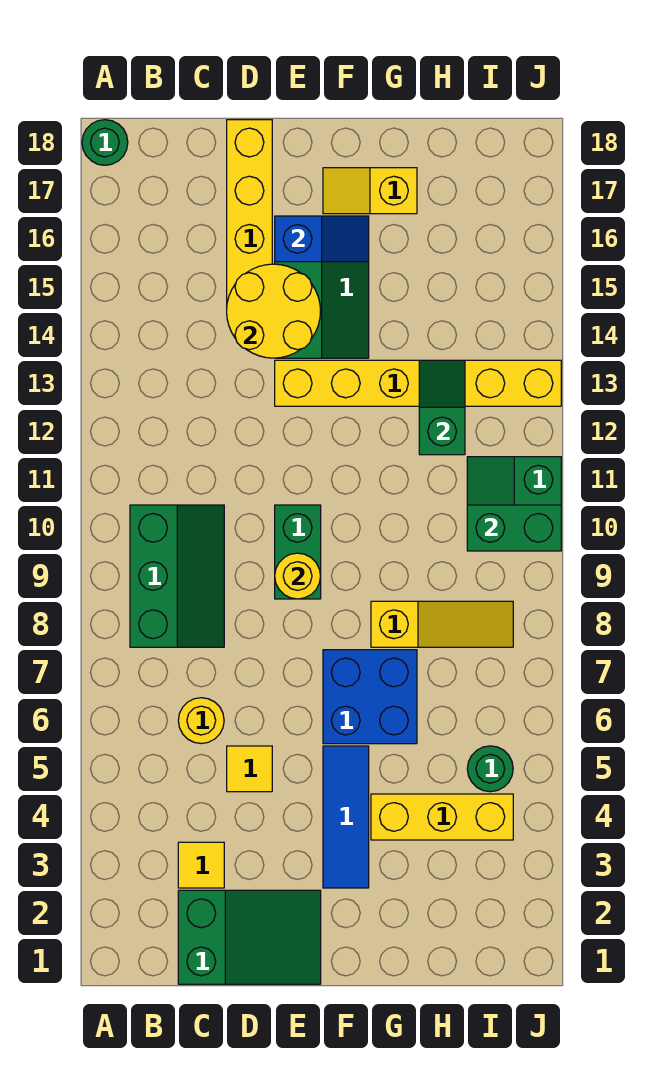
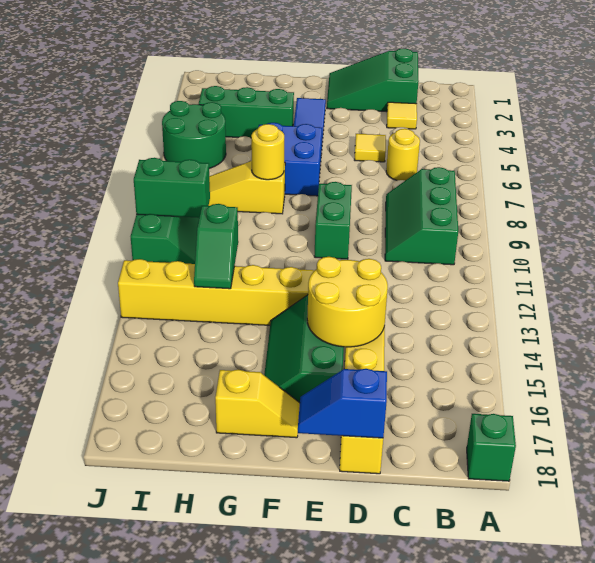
green 1x1 round brick [82,120,128,165] -> green 1x1 brick [467,414,516,481]
yellow 1x1 round brick [275,553,321,599] -> yellow 1x1 round brick moved to [251,124,284,180]
blue 1x2 slope [275,216,369,262] -> blue 1x2 slope moved to [298,369,387,438]
yellow 1x3 brick [371,794,513,840] -> green 1x3 brick [199,86,294,138]
green 1x1 round brick [467,746,513,792] -> green 2x2 round brick [162,101,226,168]

